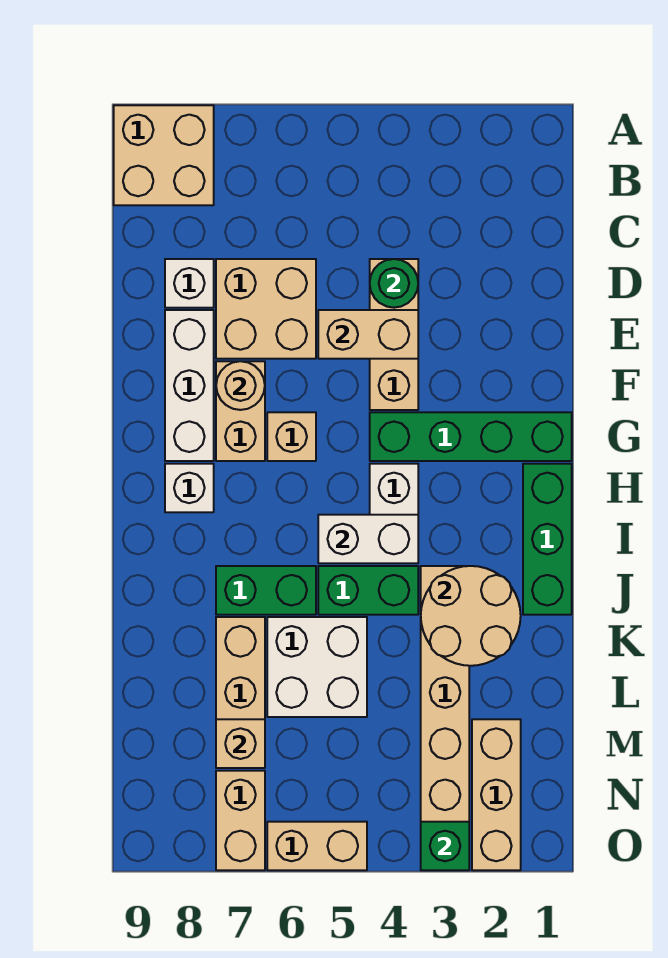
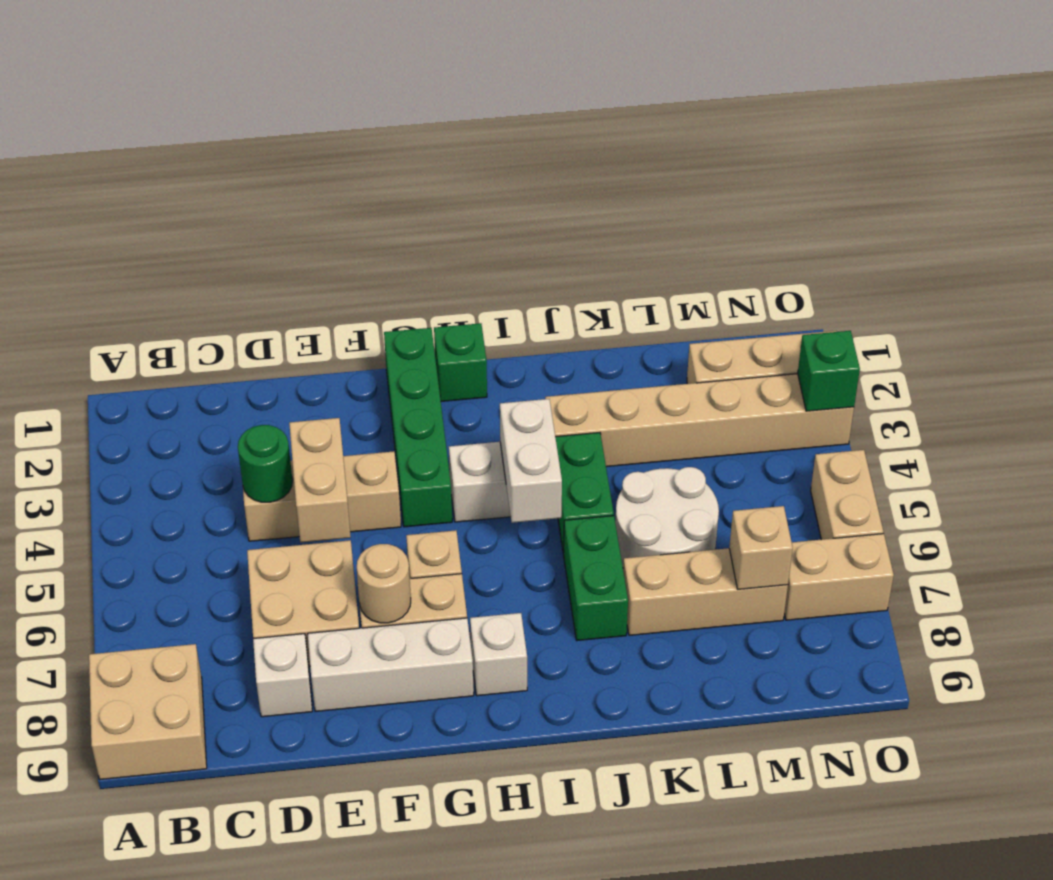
green 1x3 brick [523,464,572,615] -> green 1x1 brick [434,323,487,401]
tan 2x2 round brick [421,566,521,666] -> none
white 2x2 brick [267,617,367,717] -> white 2x2 round brick [615,467,719,566]

